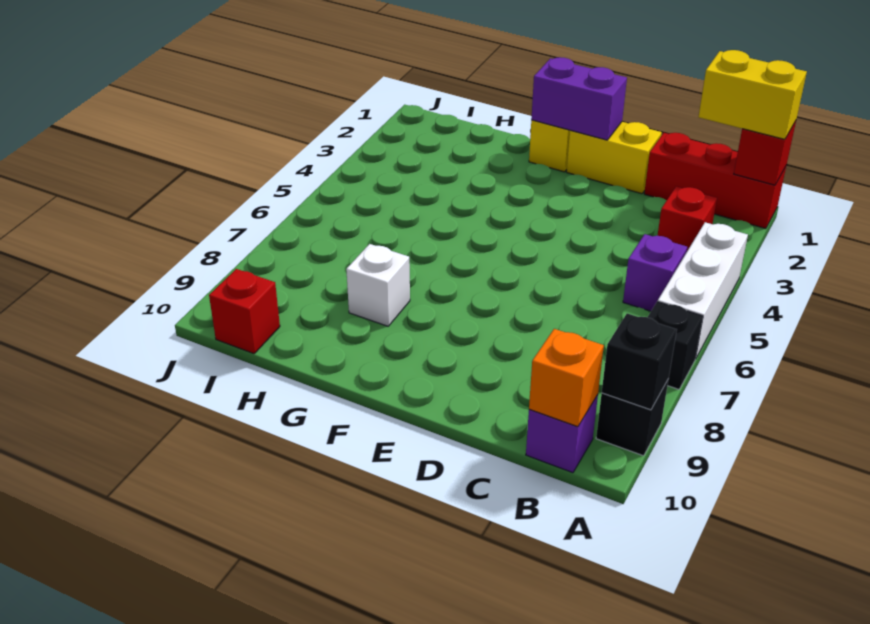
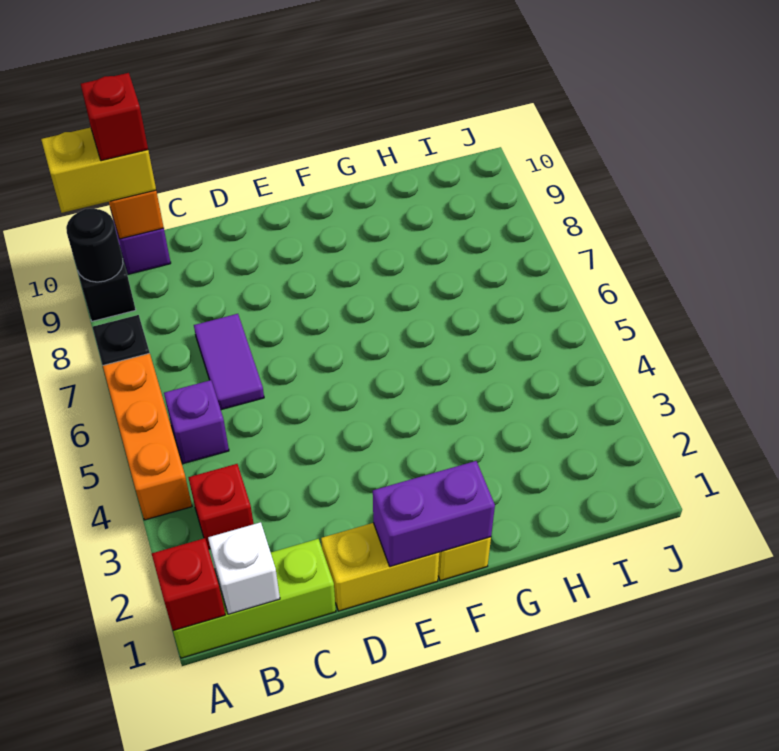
red 1x3 brick [644,133,786,229] -> lime 1x3 brick [173,539,336,658]
yellow 1x2 brick [699,50,807,139] -> yellow 1x2 brick moved to [41,127,156,213]
white 1x3 brick [658,222,748,359] -> orange 1x3 brick [103,353,192,520]
black 1x1 brick [602,314,677,410] -> black 1x1 round brick [66,209,123,282]
none -> purple 1x2 tile [194,314,264,410]
white 1x1 brick [346,244,410,326] -> white 1x1 brick moved to [208,522,280,614]
red 1x1 brick [209,269,280,354] -> red 1x1 brick moved to [81,73,148,161]

